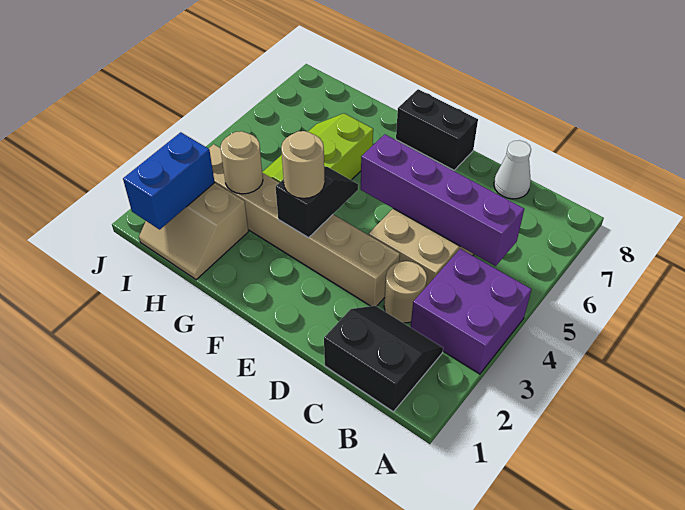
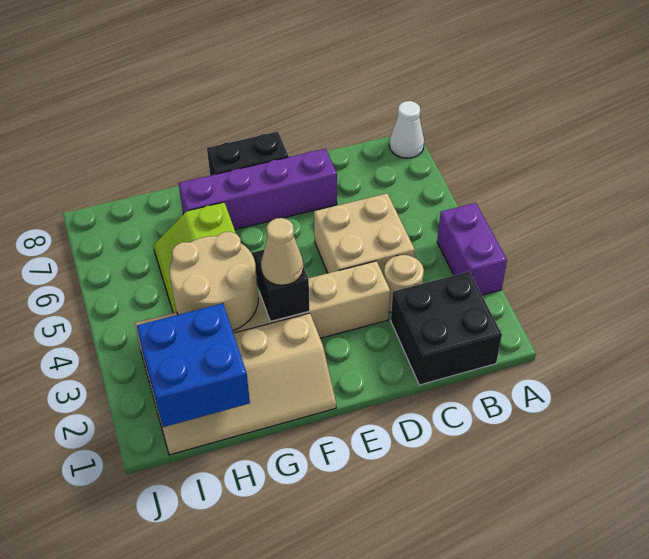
purple 2x2 brick [411,249,532,374] -> purple 1x2 brick [437,203,507,295]
black 2x2 slope [324,306,443,412] -> black 2x2 brick [391,272,502,385]
purple 1x4 brick [361,134,524,266] -> purple 1x4 brick moved to [179,149,337,229]
white 1x1 cone [494,140,531,199] -> white 1x1 cone moved to [389,101,424,158]
tan 1x1 round brick [281,131,325,198] -> tan 1x1 cone [261,218,303,285]
tan 2x2 slope [139,183,248,280] -> tan 2x4 slope [145,313,336,455]
tan 1x1 round brick [221,131,263,194] -> tan 2x2 round brick [170,232,258,331]
blue 1x2 brick [123,132,215,229] -> blue 2x2 brick [137,303,250,427]

